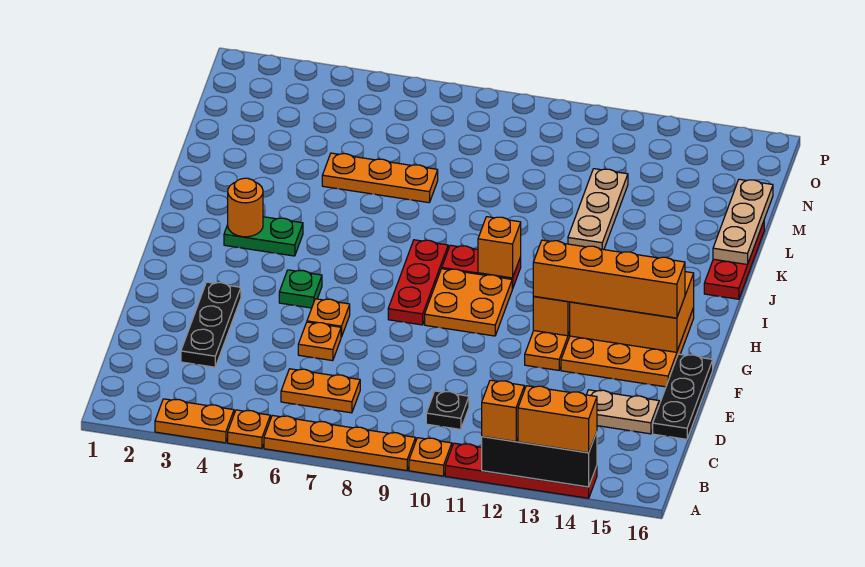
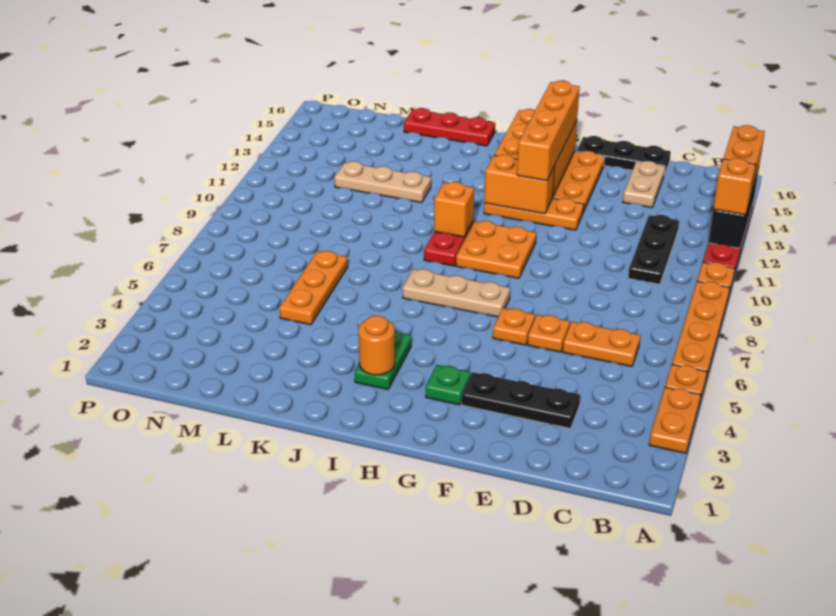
orange 1x2 plate [281,369,360,413] -> orange 1x2 plate turned to [563,322,641,366]
black 1x1 plate [426,391,469,429] -> black 1x3 plate [628,215,679,284]
green 1x1 plate [279,270,322,308] -> green 1x1 plate moved to [426,365,471,405]
red 1x3 plate [388,240,448,325] -> none
tan 1x3 plate [713,179,773,265] -> tan 1x3 plate moved to [403,269,510,317]

